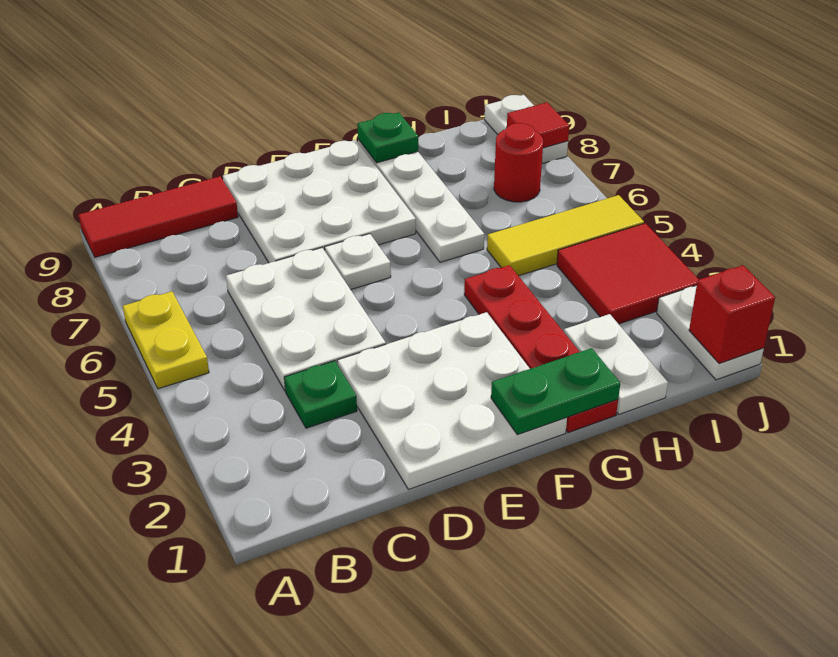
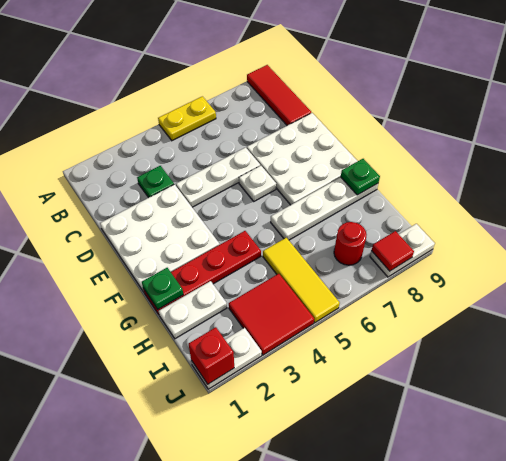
white 2x3 plate [226,248,386,390] -> white 1x3 plate [176,147,260,207]
green 1x2 plate [491,348,620,435] -> green 1x1 plate [142,268,183,309]

